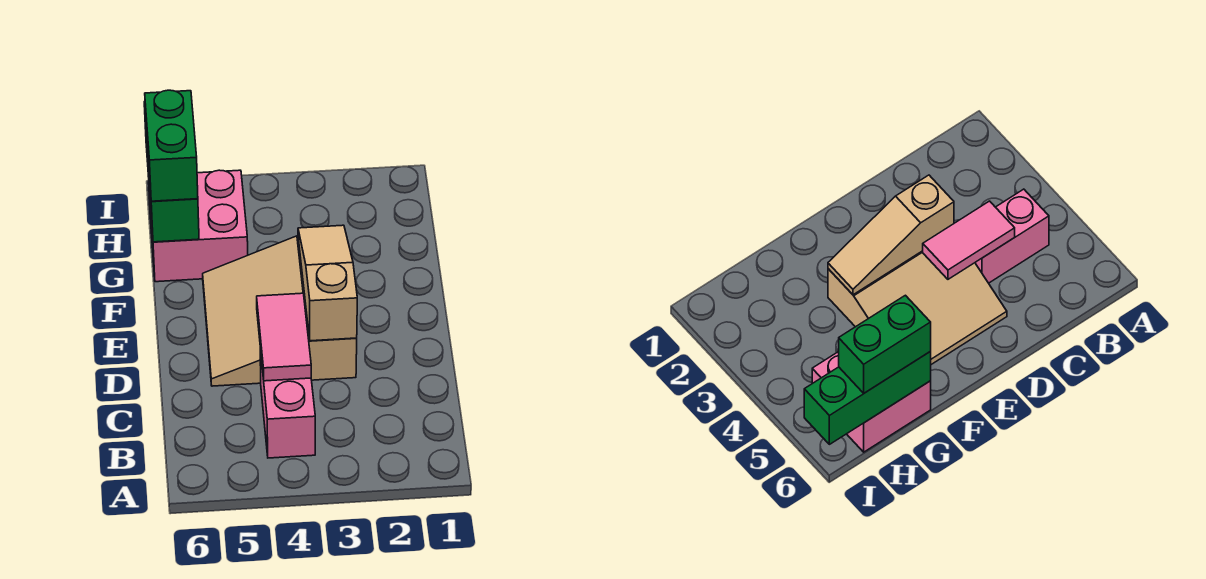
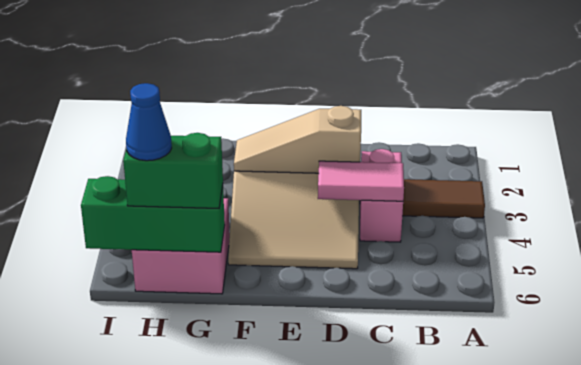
none -> brown 1x2 tile [402,179,485,218]
pink 1x2 brick [260,349,315,458] -> pink 1x2 brick turned to [360,149,403,242]
none -> blue 1x1 cone [126,83,172,161]

